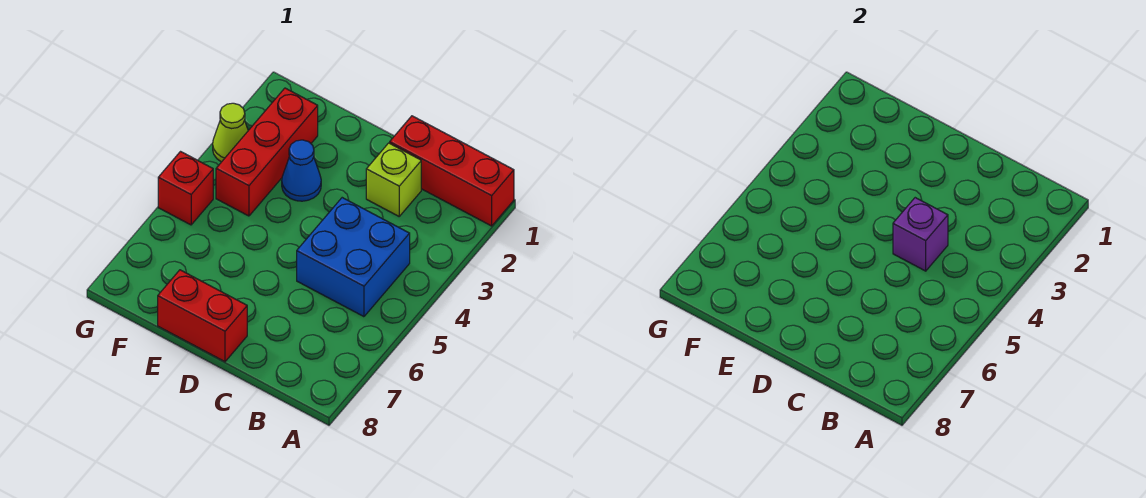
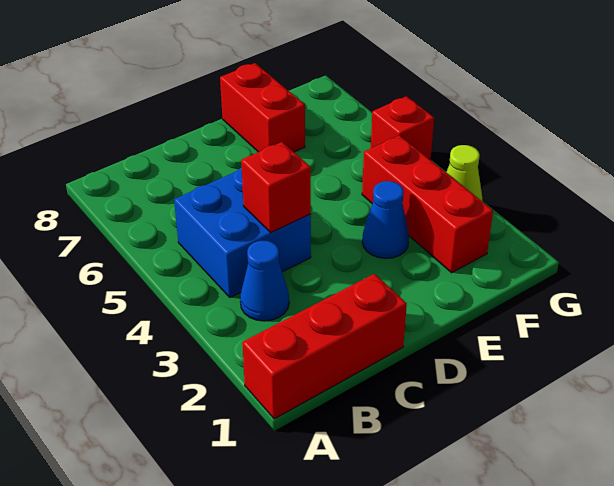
none -> blue 1x1 cone [240,241,289,321]
lime 1x1 brick [366,143,421,216] -> none
purple 1x1 brick [893,198,948,271] -> red 1x1 brick [241,142,311,232]
red 1x2 brick [158,270,247,362] -> red 1x2 brick turned to [220,63,305,152]

